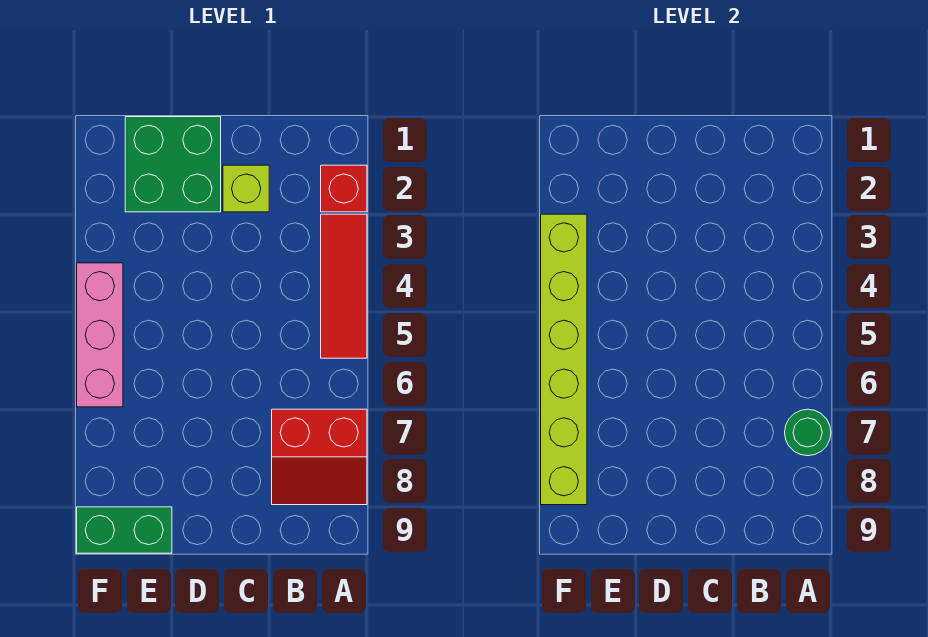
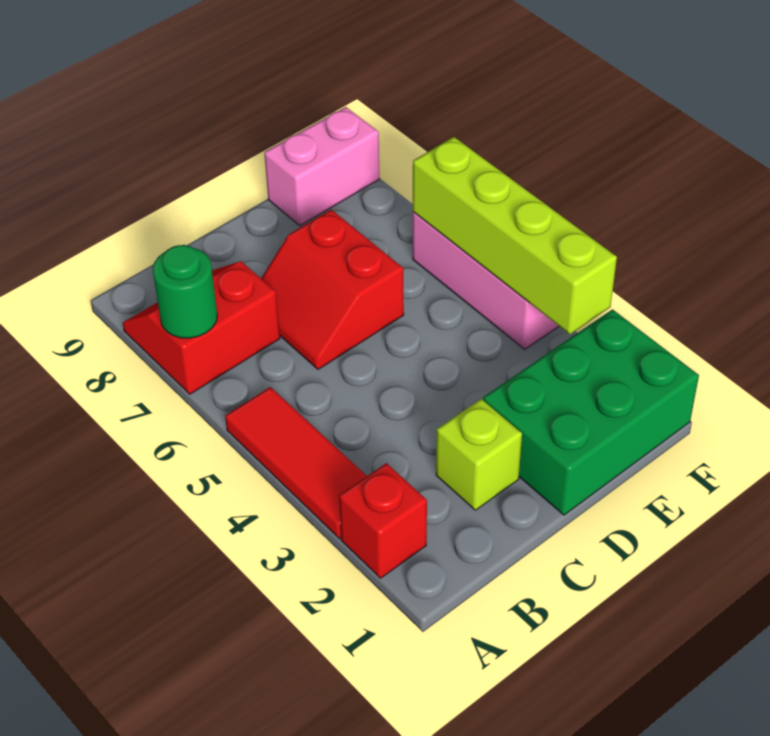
none -> red 2x2 slope [261,210,404,369]
green 2x2 brick [125,117,221,212] -> green 2x3 brick [483,309,699,515]
green 1x2 brick [77,507,172,553] -> pink 1x2 brick [264,107,379,226]
lime 1x6 brick [541,214,587,505] -> lime 1x4 brick [413,137,617,334]

